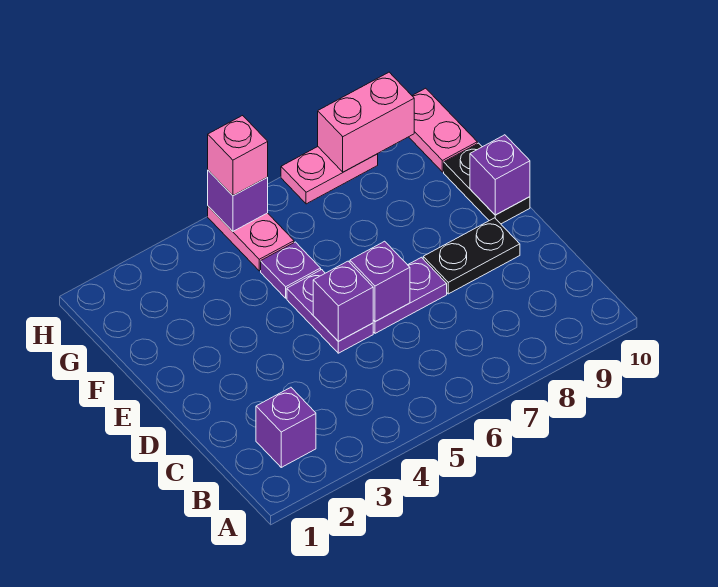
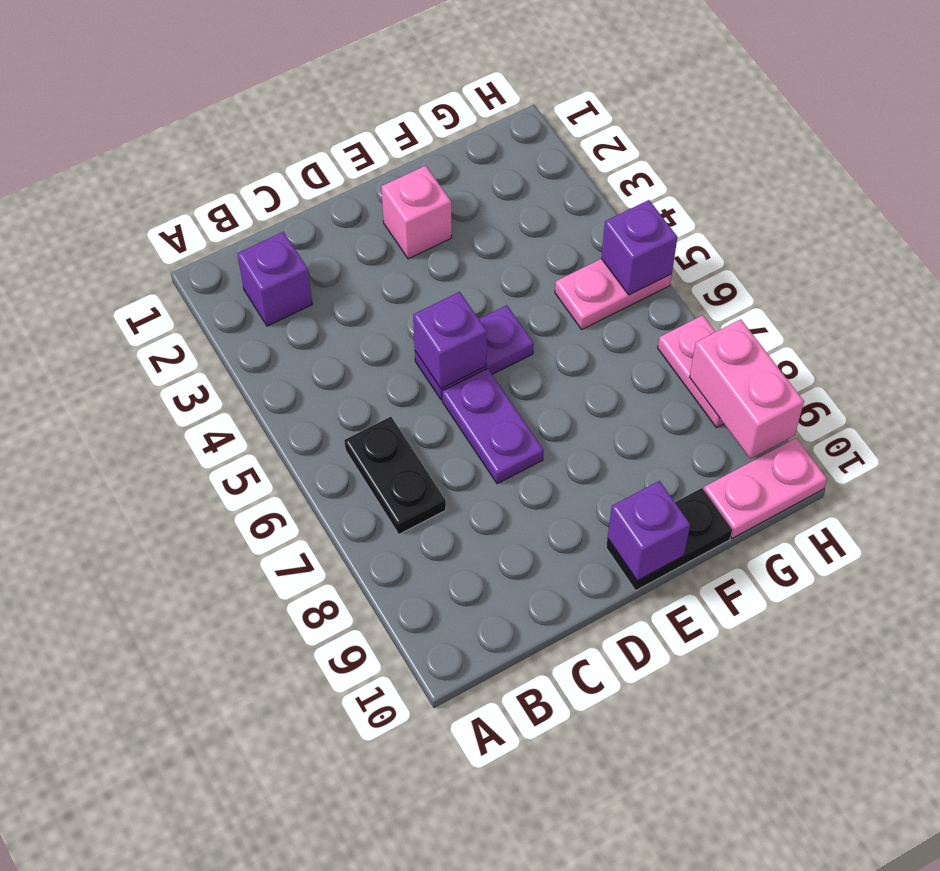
purple 1x1 brick [350,241,410,321] -> none
black 1x2 plate [423,218,520,294] -> black 1x2 plate moved to [344,417,446,534]
purple 1x1 plate [261,242,321,298] -> none
pink 1x1 brick [208,116,268,196] -> pink 1x1 brick moved to [381,166,452,259]

